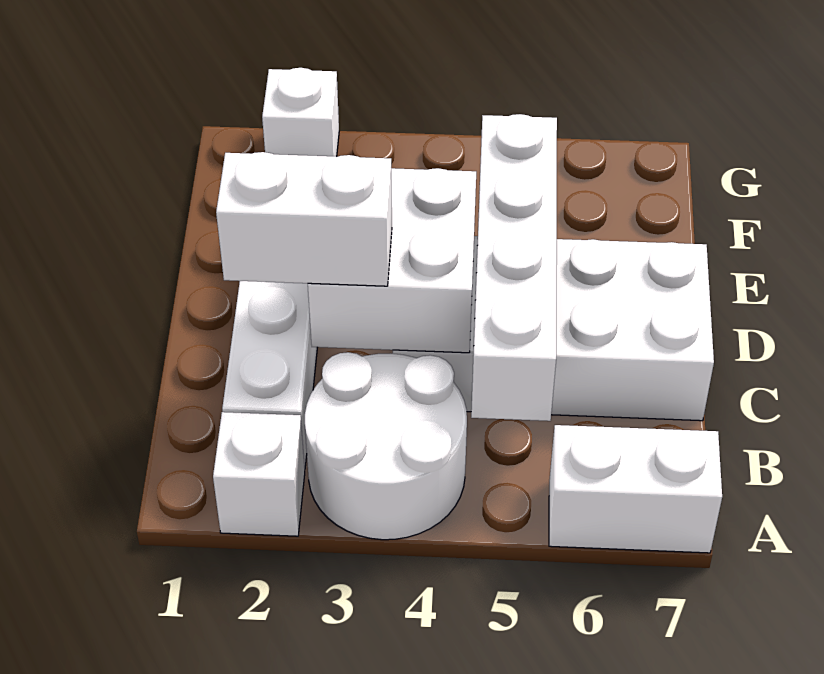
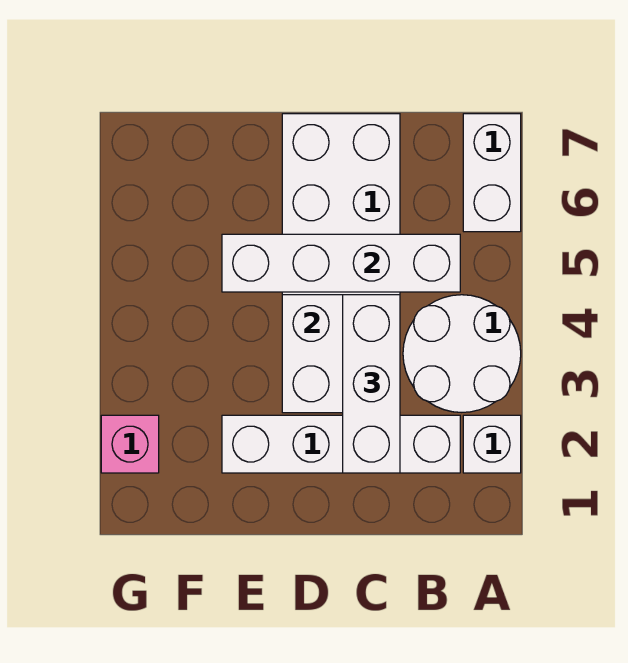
white 1x2 brick [216,152,392,286] -> white 1x3 brick [343,295,400,473]
white 1x1 brick [262,68,339,156] -> pink 1x1 brick [101,415,159,473]

